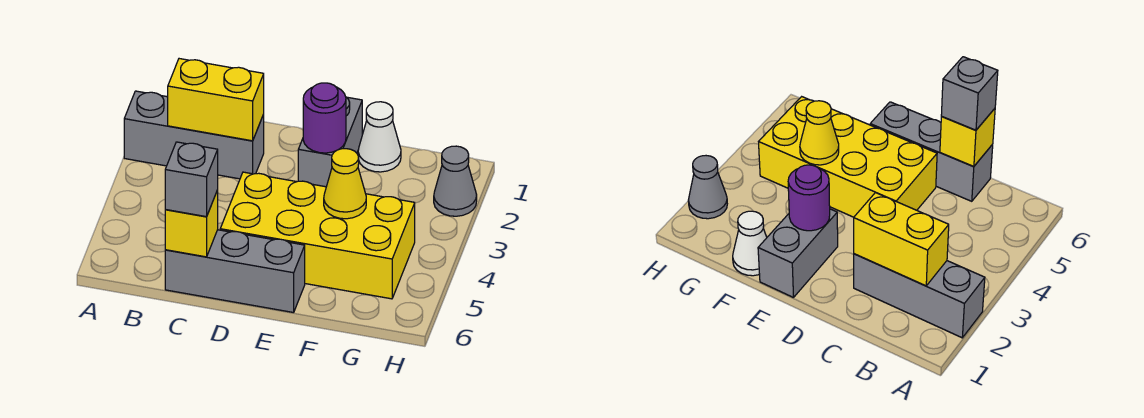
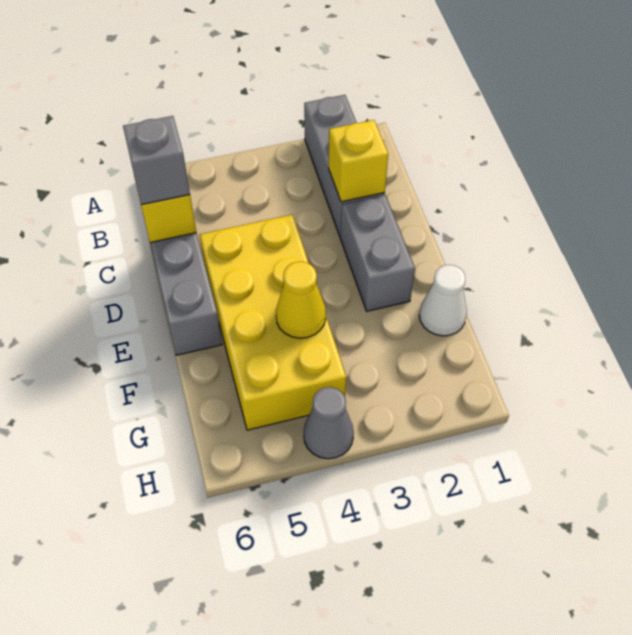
yellow 1x2 brick [168,59,264,141] -> yellow 1x1 brick [329,120,388,202]
grey 1x2 brick [298,97,362,187] -> grey 1x2 brick turned to [340,195,415,311]
purple 1x1 round brick [303,83,346,153] -> none
grey 1x1 cone [434,146,477,216] -> grey 1x1 cone moved to [304,387,354,459]

